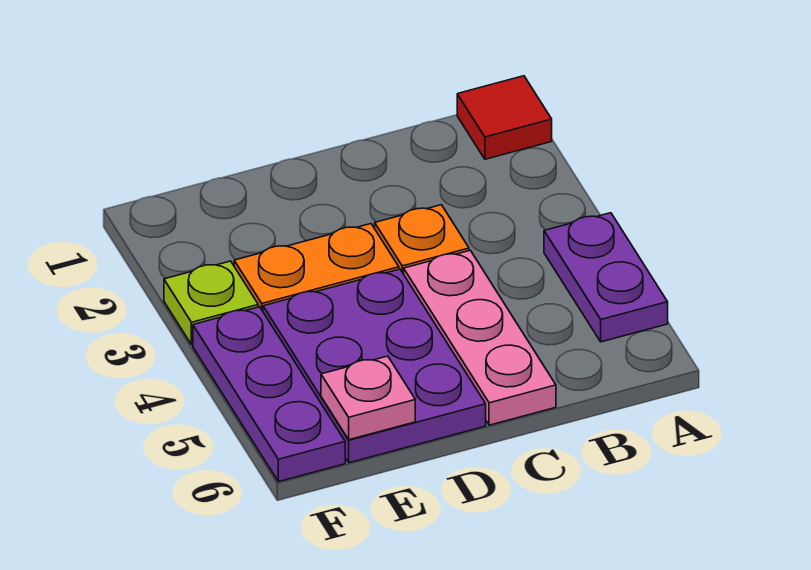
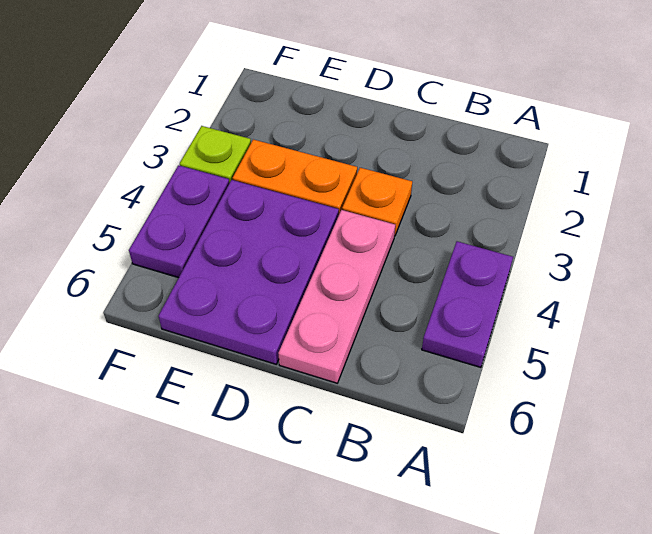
red 1x1 tile [457,76,552,159] -> none
pink 1x1 plate [321,356,415,440] -> none
purple 1x3 plate [193,307,345,482] -> purple 1x2 plate [129,165,229,278]

